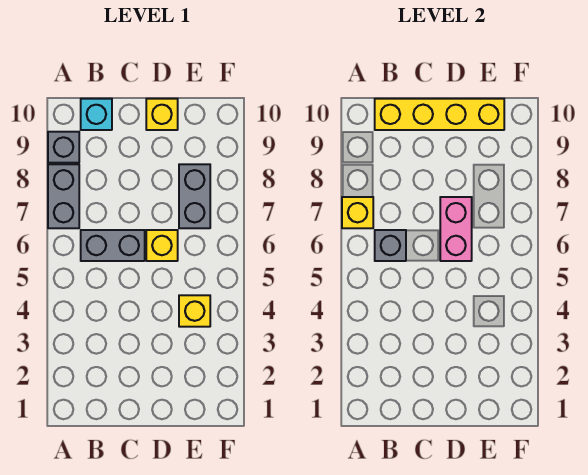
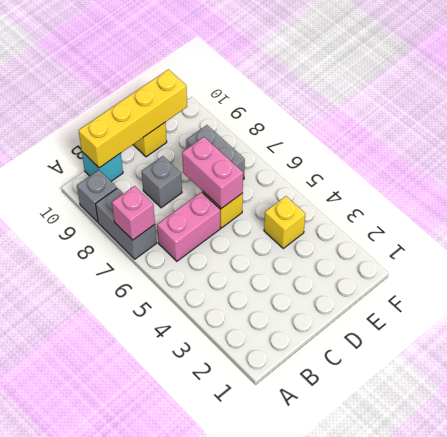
yellow 1x1 brick [342,197,373,228] -> pink 1x1 brick [112,186,155,240]
grey 1x2 brick [81,230,145,261] -> pink 1x2 brick [157,192,221,261]
grey 1x1 brick [375,230,406,261] -> grey 1x1 brick moved to [142,156,182,208]

